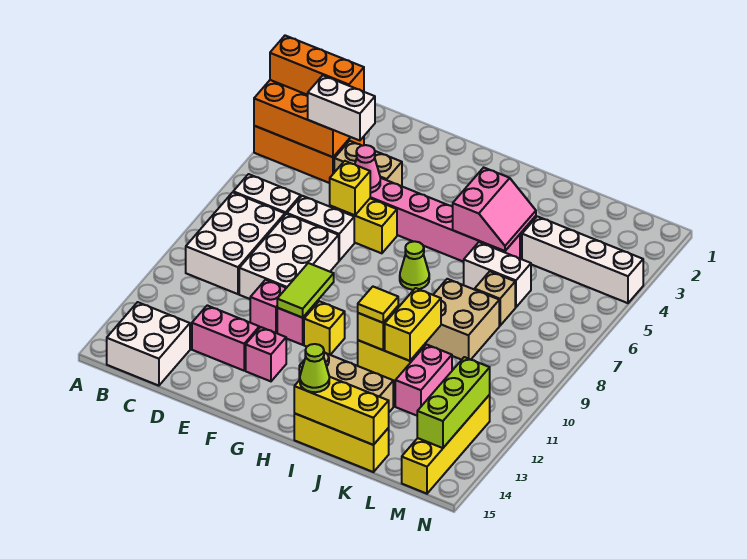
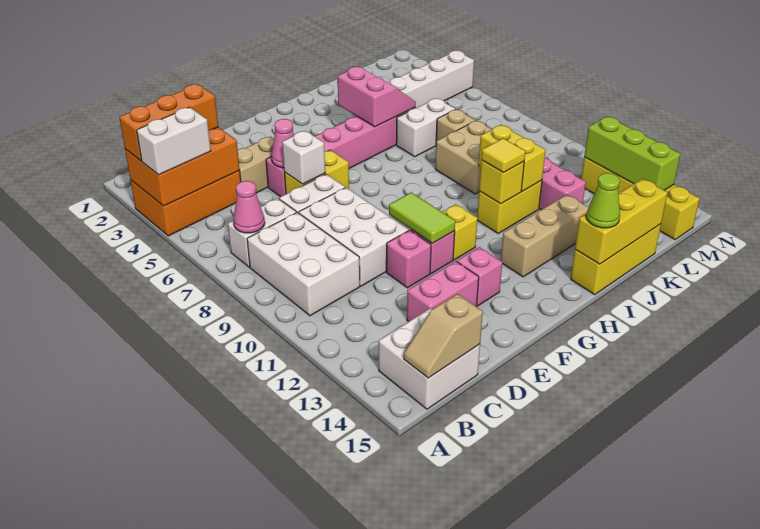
none -> pink 1x1 cone [233,181,265,233]
none -> tan 1x2 slope [404,294,483,378]
white 1x2 brick [308,75,375,141] -> white 1x2 brick moved to [137,107,211,175]
yellow 1x1 brick [330,161,370,215] -> white 1x1 brick [282,131,325,184]
lime 1x1 cone [400,241,429,290] -> none

